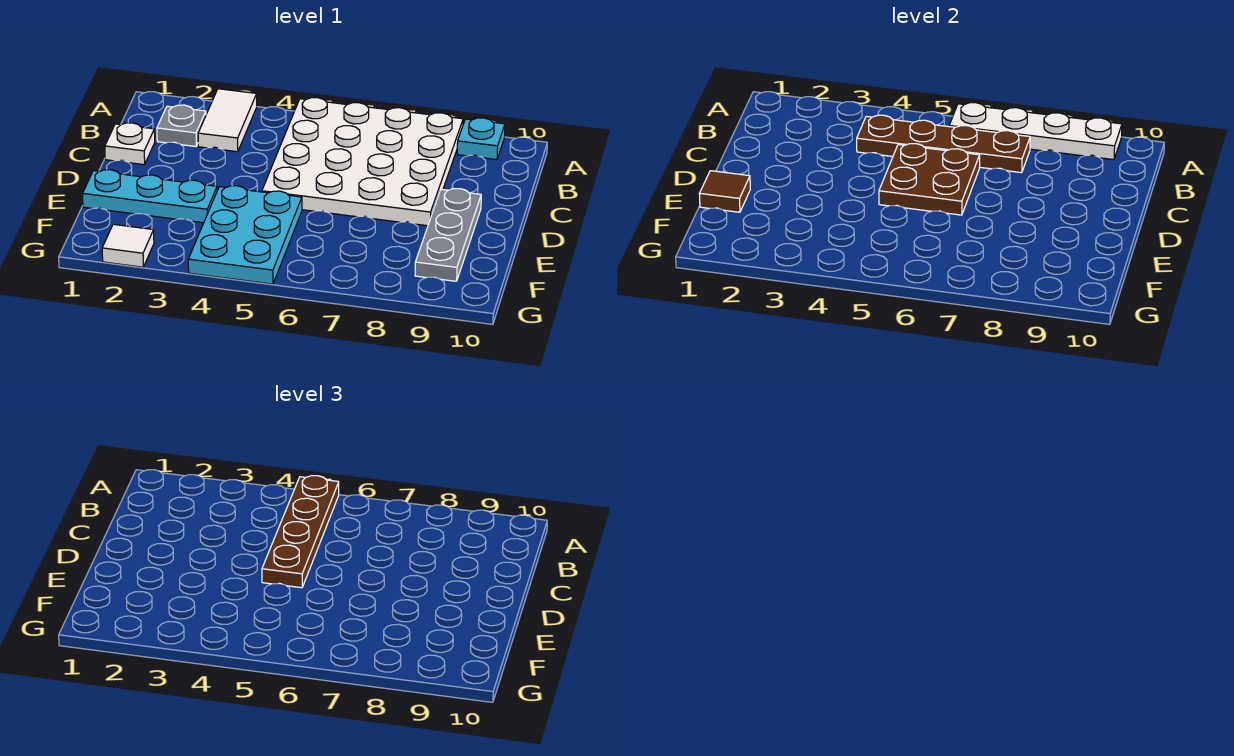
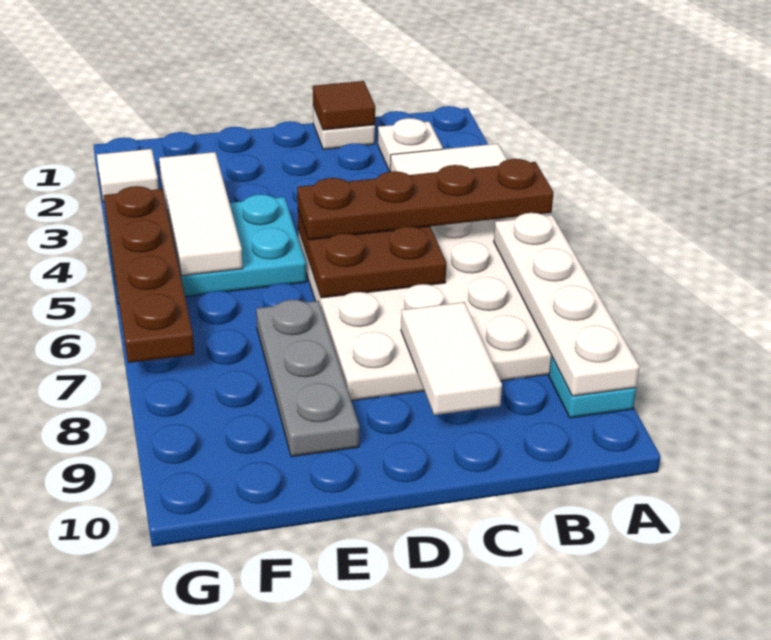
grey 1x1 plate [157,105,206,146] -> white 1x1 plate [378,118,443,171]
brown 1x4 plate [857,115,1030,173] -> brown 1x4 plate moved to [104,186,194,363]
none -> white 1x2 tile [401,302,502,415]
grey 1x3 plate [415,189,481,281] -> grey 1x3 plate turned to [256,300,359,457]
cyan 1x3 plate [82,170,217,223] -> none
brown 1x1 tile [699,171,750,212] -> brown 1x1 tile moved to [313,81,375,130]
none -> white 1x3 tile [159,152,243,276]

